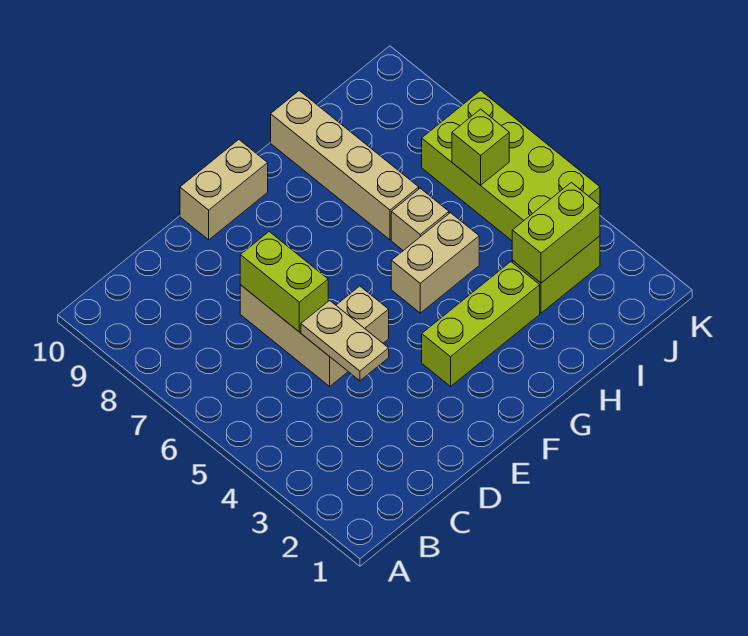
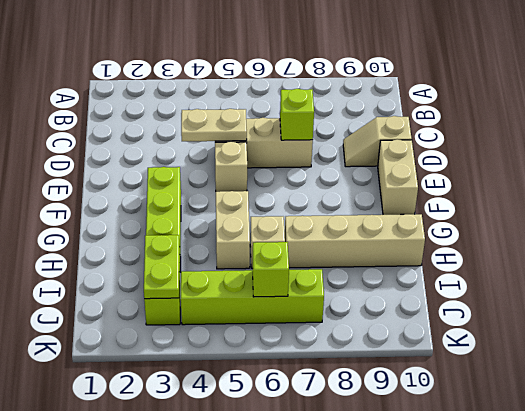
lime 1x2 brick [240,232,328,332] -> lime 1x1 brick [280,89,314,140]
none -> tan 1x2 slope [343,116,412,167]
lime 1x2 brick [512,182,600,283] -> lime 1x2 plate [144,235,179,299]
lime 2x4 brick [422,91,600,241] -> lime 1x4 brick [181,269,324,325]

